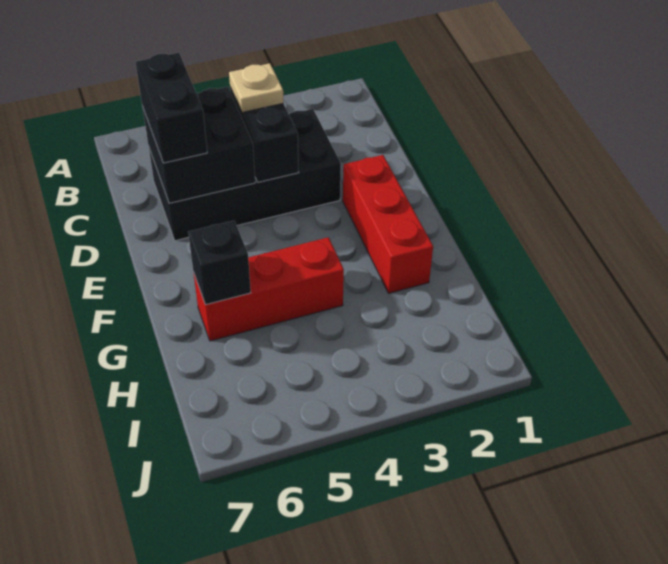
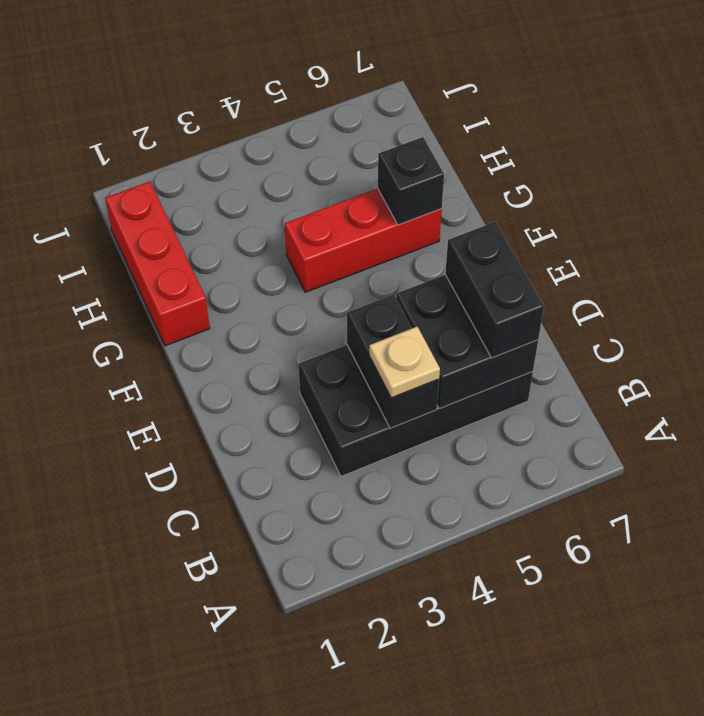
red 1x3 brick [343,155,433,293] -> red 1x3 brick moved to [105,182,210,346]

